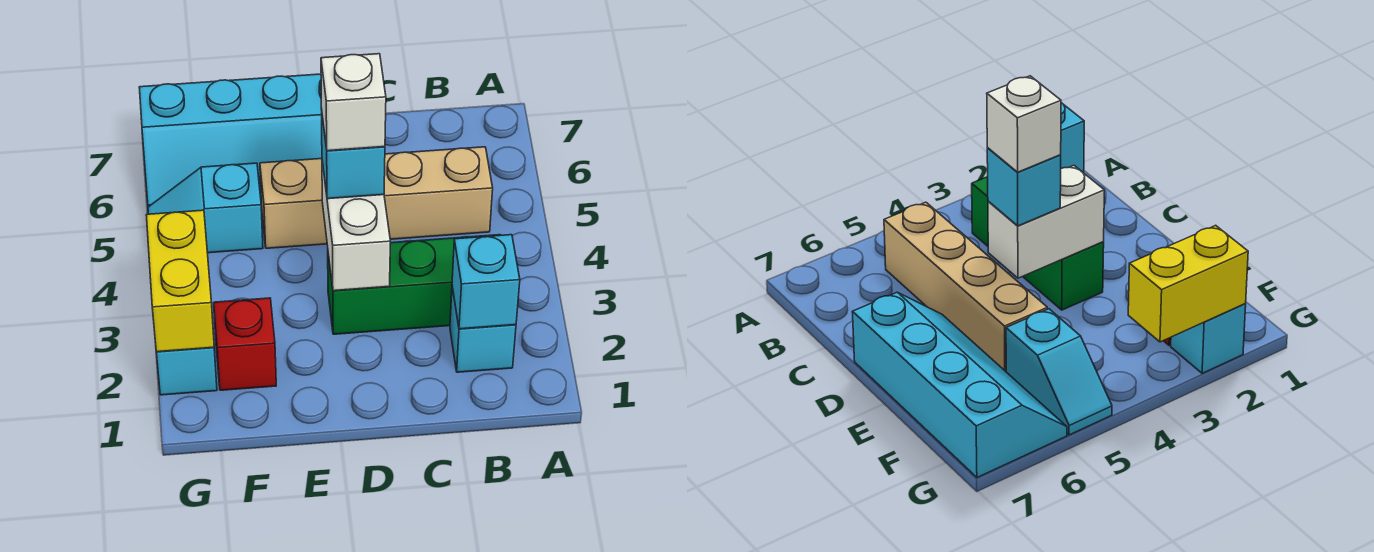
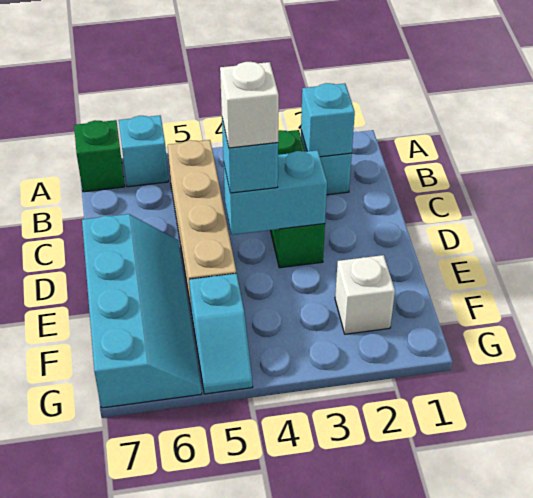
none -> green 1x1 brick [74,120,125,192]
white 1x2 brick [322,161,390,291] -> cyan 1x2 brick [224,150,327,235]
red 1x1 brick [214,298,276,390] -> white 1x1 brick [335,255,395,334]
cyan 1x1 brick [156,347,217,395] -> cyan 1x1 brick moved to [119,116,168,187]
yellow 1x2 brick [146,210,214,352] -> none

